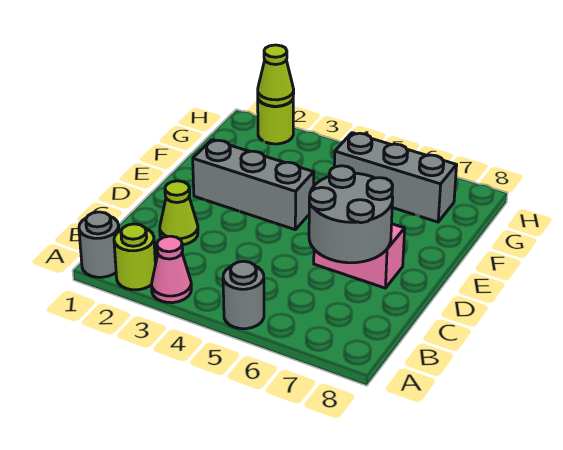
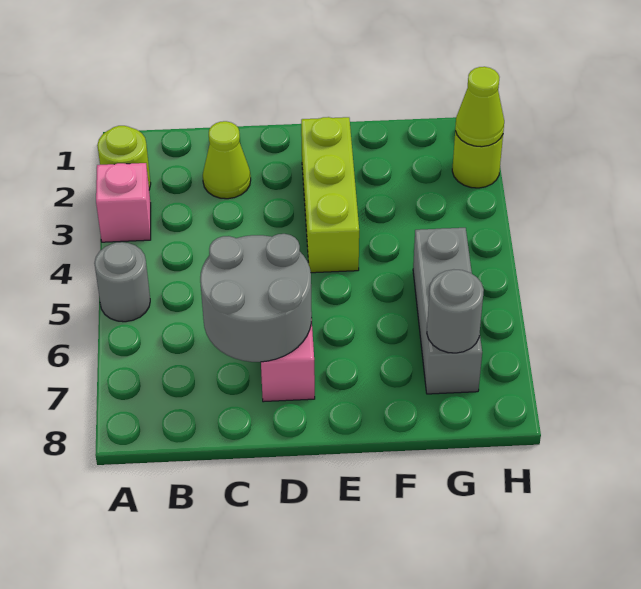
grey 1x1 round brick [79,212,119,277] -> grey 1x1 round brick moved to [427,270,484,353]
pink 1x1 cone [152,236,191,303] -> pink 1x1 brick [96,163,151,242]
grey 1x3 brick [193,140,314,230] -> lime 1x3 brick [301,117,359,273]

